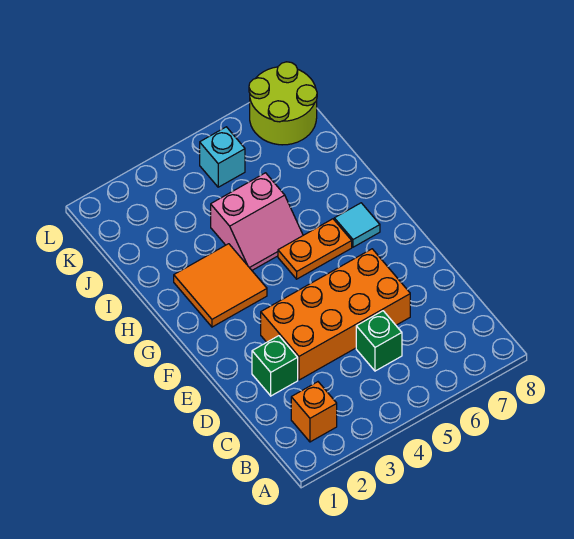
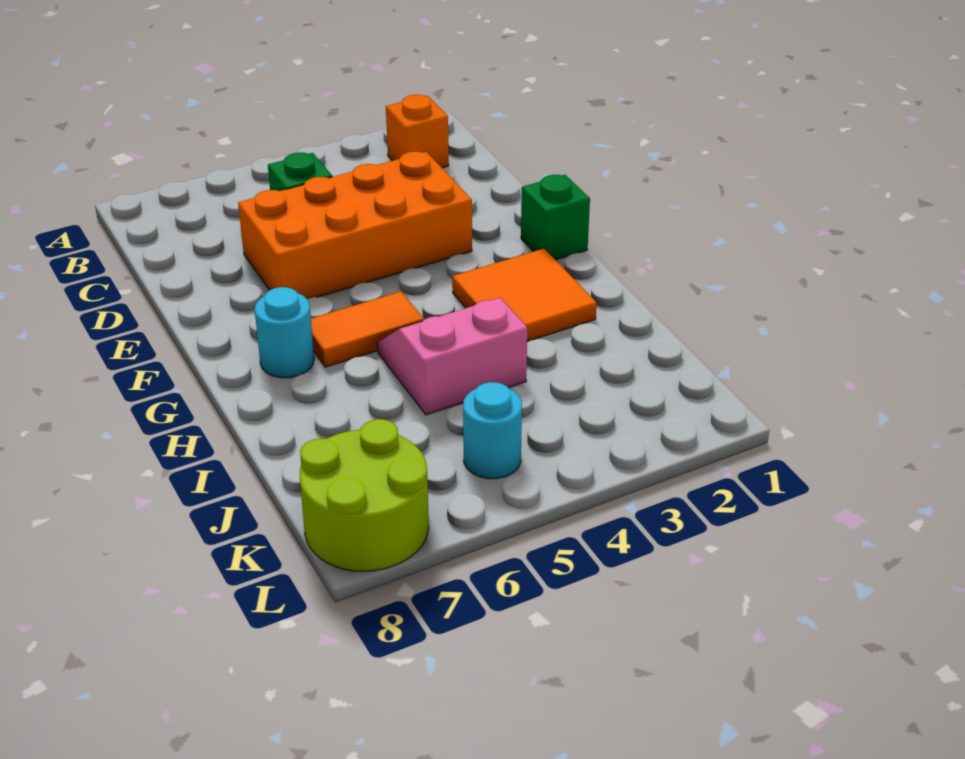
green 1x1 brick [252,336,298,396] -> green 1x1 brick moved to [521,175,590,260]
orange 1x2 plate [278,219,352,279] -> orange 1x2 tile [311,292,424,367]
cyan 1x1 tile [334,203,380,247] -> cyan 1x1 round brick [255,287,314,378]
cyan 1x1 brick [200,127,245,187] -> cyan 1x1 round brick [463,382,522,479]

